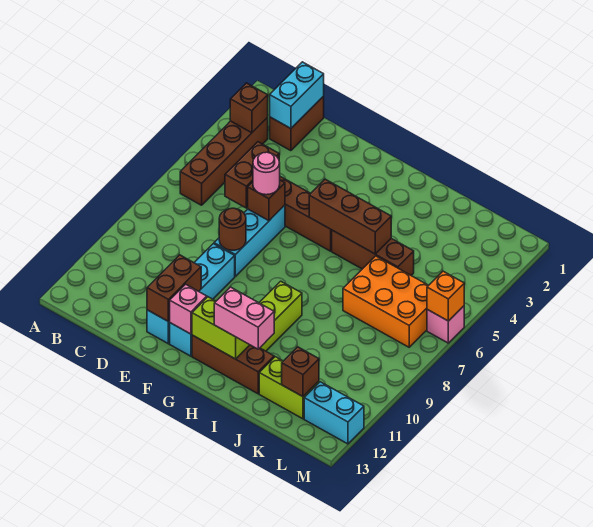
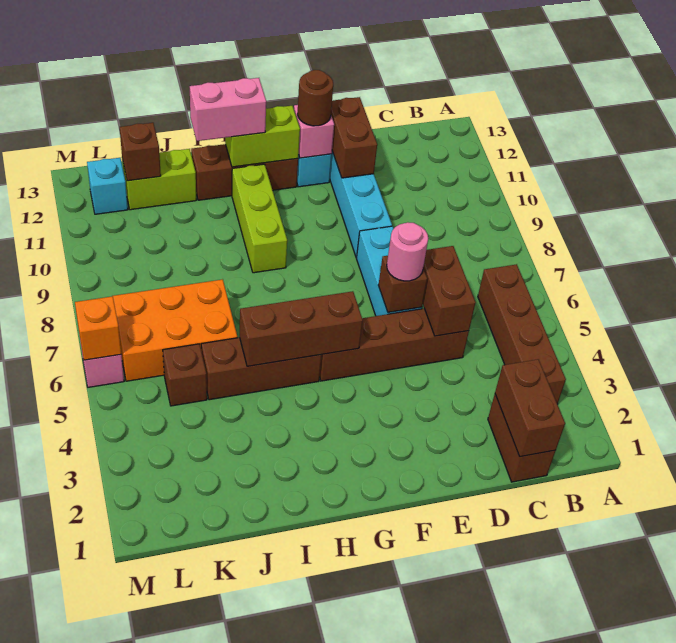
brown 1x1 brick [230,83,268,133] -> brown 1x1 brick moved to [163,344,207,406]
cyan 1x2 brick [270,62,324,128] -> brown 1x2 brick [495,359,565,457]
brown 1x1 round brick [219,208,246,250] -> brown 1x1 round brick moved to [298,70,333,126]
cyan 1x2 brick [304,382,364,444] -> cyan 1x1 brick [87,158,128,214]

